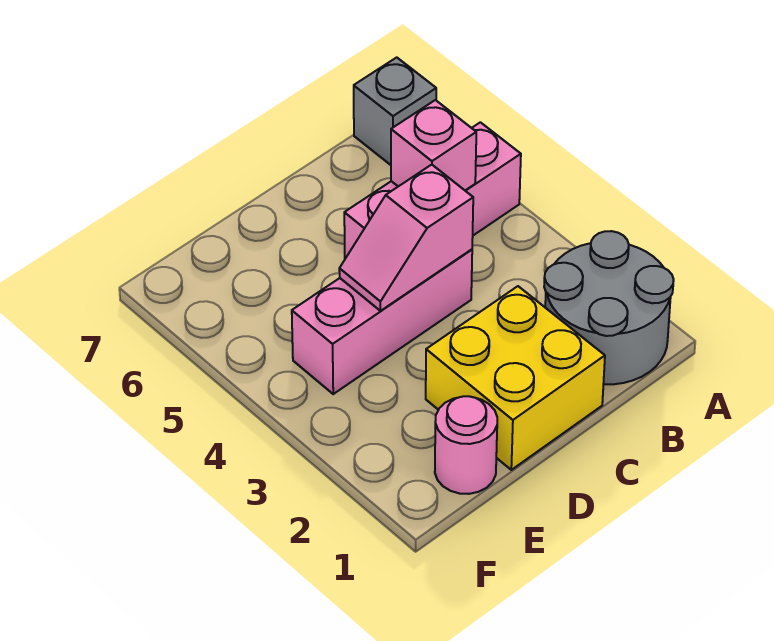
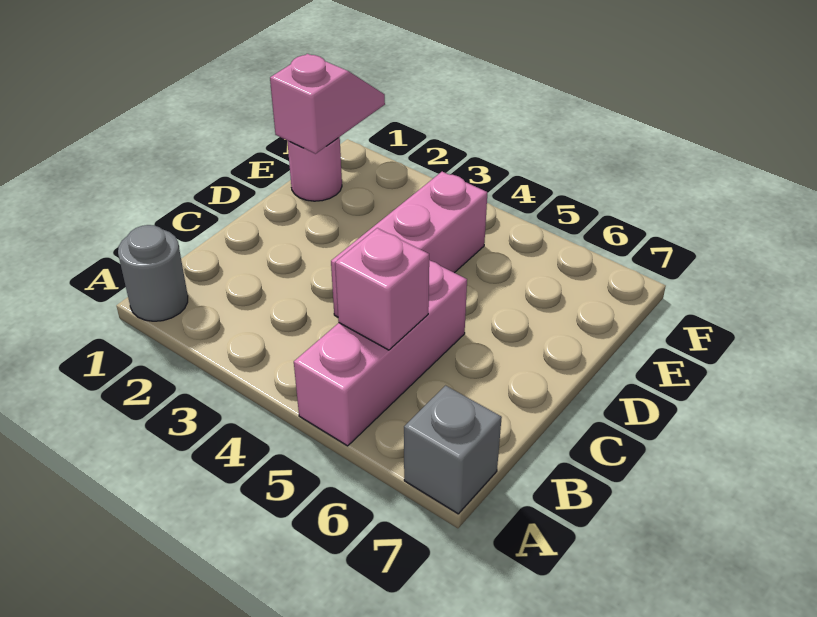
grey 2x2 round brick [544,231,674,384] -> grey 1x1 round brick [118,225,188,321]
yellow 2x2 brick [426,286,605,470] -> none
pink 1x2 slope [339,165,473,311] -> pink 1x2 slope moved to [270,54,385,154]

